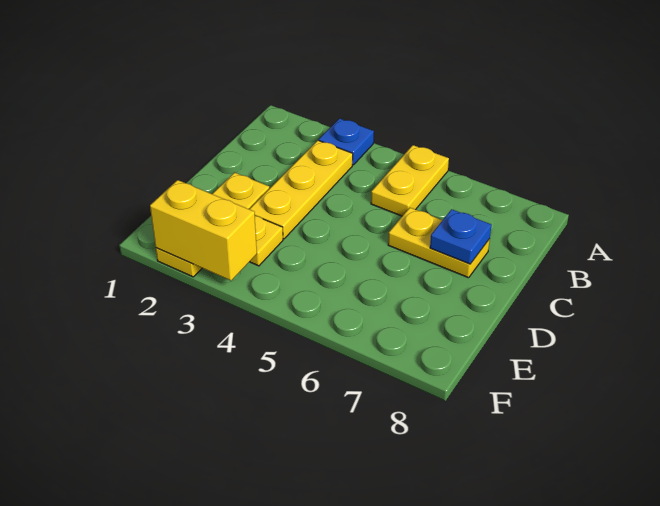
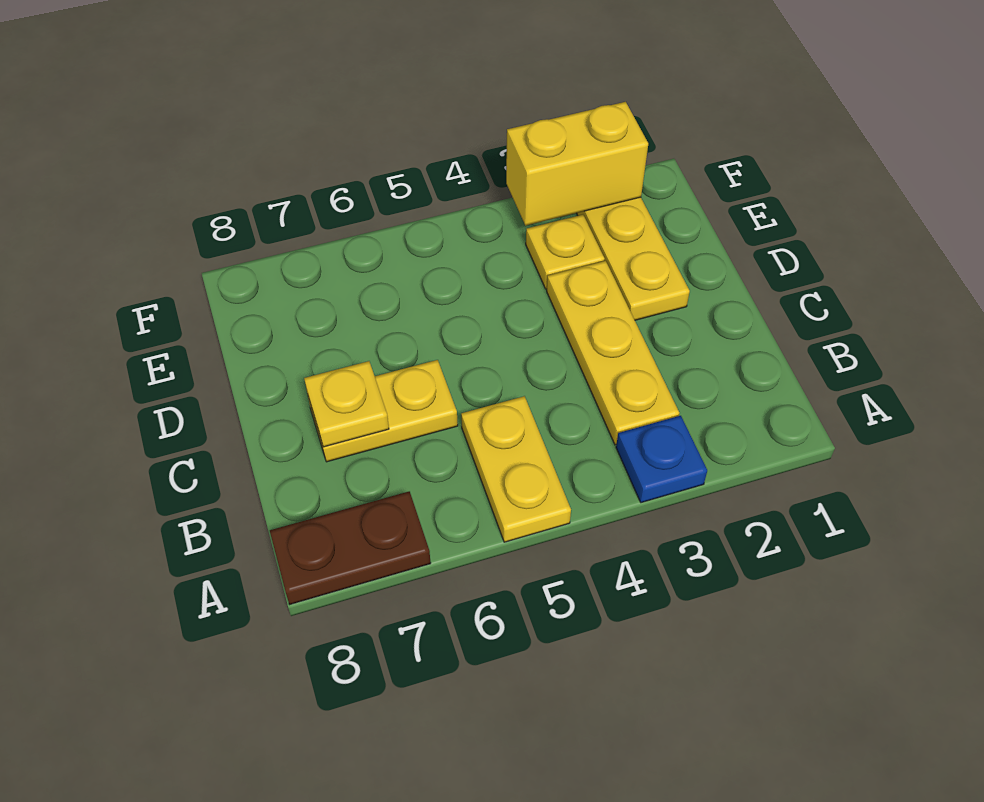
none -> brown 1x2 plate [270,491,431,604]
blue 1x1 plate [430,209,491,264] -> yellow 1x1 plate [304,361,389,447]

